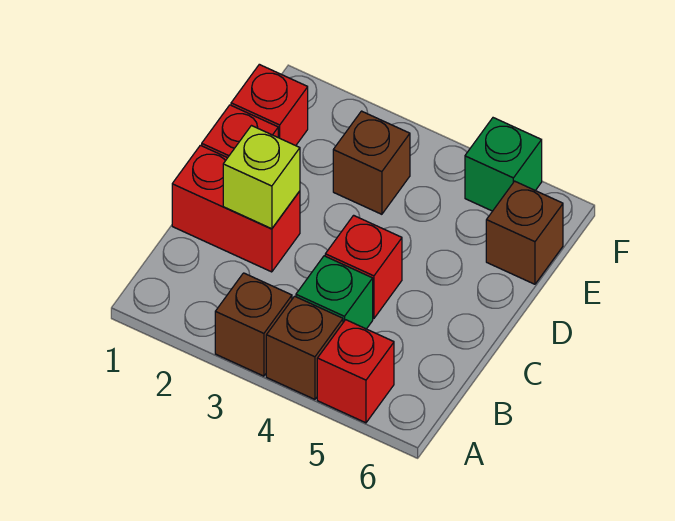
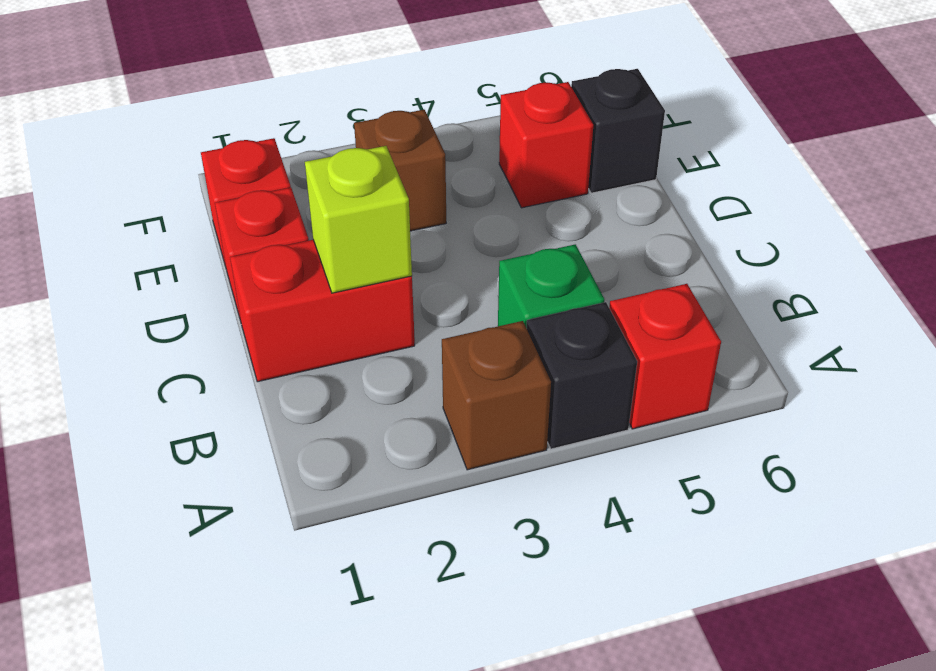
brown 1x1 brick [266,296,343,399] -> black 1x1 brick [527,302,637,449]
red 1x1 brick [325,215,402,319] -> red 1x1 brick moved to [499,82,593,208]
brown 1x1 brick [486,181,563,284] -> black 1x1 brick [571,69,665,193]
green 1x1 brick [465,118,542,211] -> none

